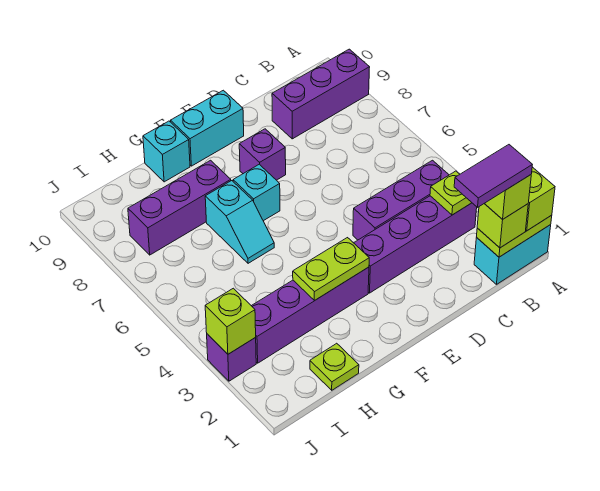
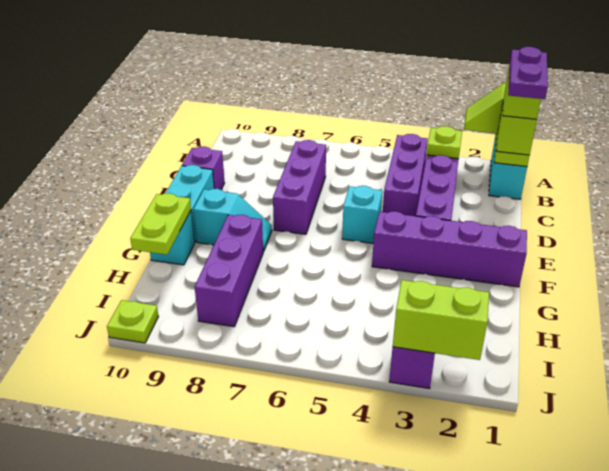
purple 1x3 brick [272,49,370,139] -> purple 1x3 brick moved to [273,140,326,234]
purple 1x2 tile [454,145,532,207] -> purple 1x2 plate [508,47,548,99]
purple 1x1 brick [239,129,286,180] -> purple 1x1 brick moved to [182,146,225,190]
purple 1x4 brick [252,267,369,363] -> purple 1x4 brick turned to [372,211,527,287]
lime 1x2 plate [293,238,369,300] -> lime 1x2 plate moved to [130,193,191,255]
cyan 1x1 brick [233,164,280,221] -> cyan 1x1 brick moved to [342,186,382,243]
cyan 1x2 slope [205,181,274,263] -> cyan 1x2 slope moved to [193,189,272,251]
lime 1x1 plate [310,343,359,390] -> lime 1x1 plate moved to [107,300,158,343]
lime 1x1 brick [205,288,256,354] -> lime 1x2 brick [393,280,489,360]

